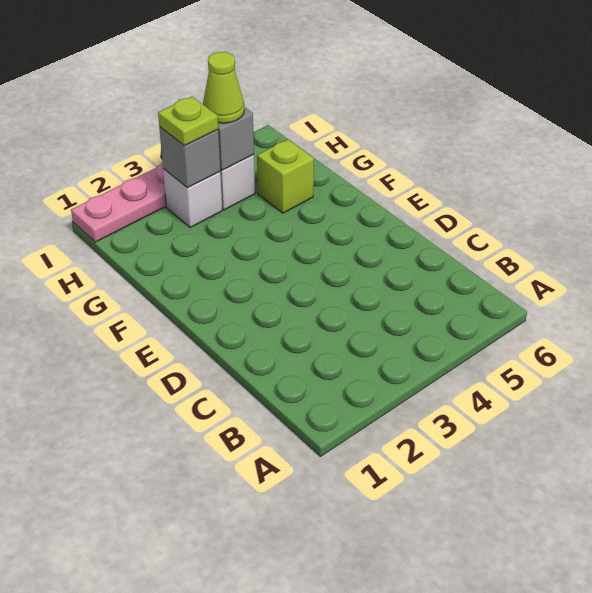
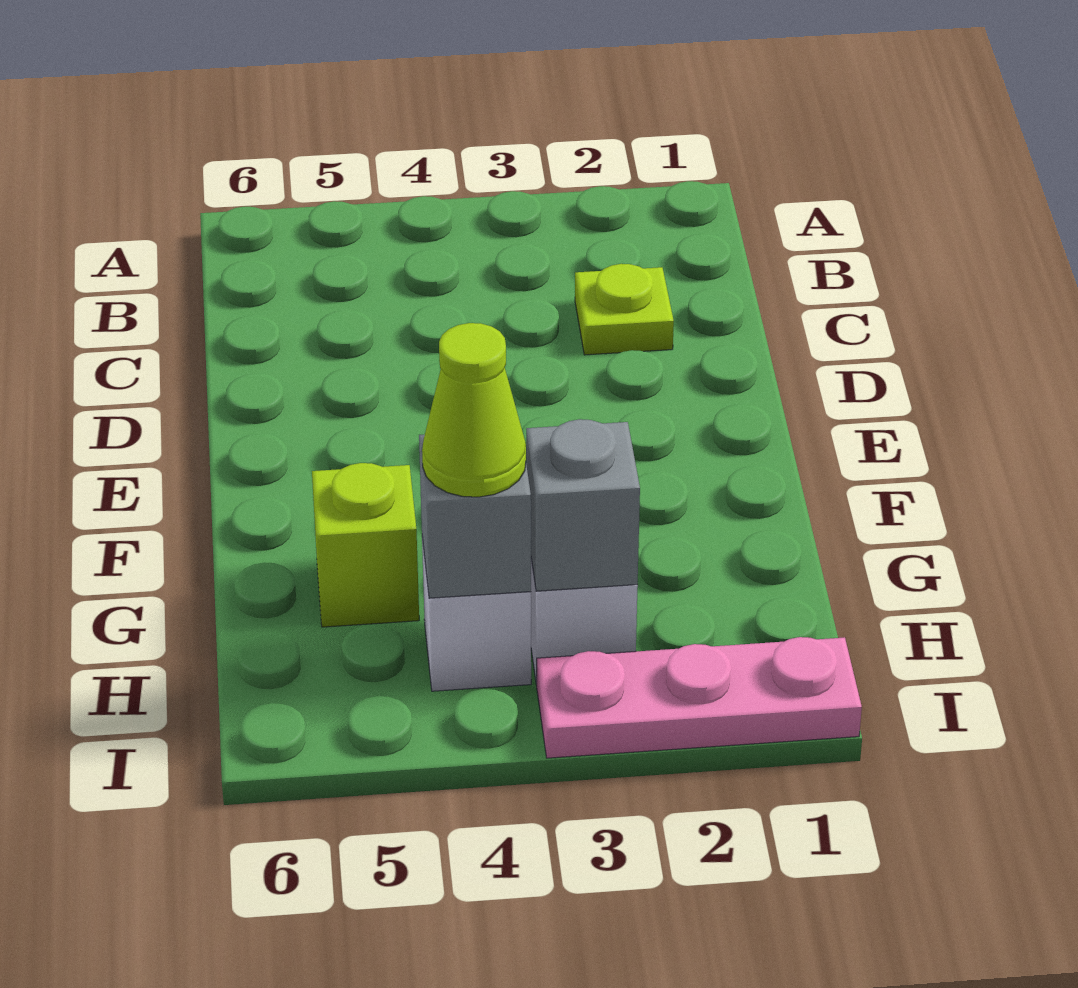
lime 1x1 plate [158,97,218,145] -> lime 1x1 plate moved to [575,264,674,355]

